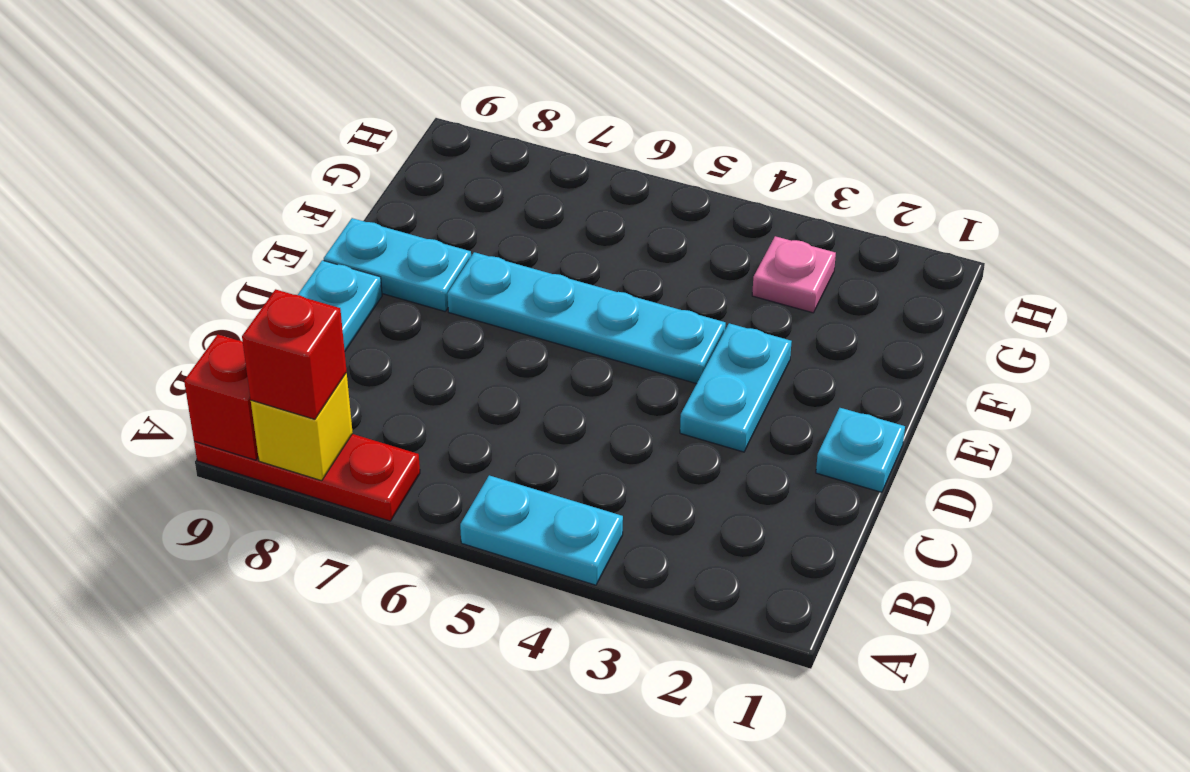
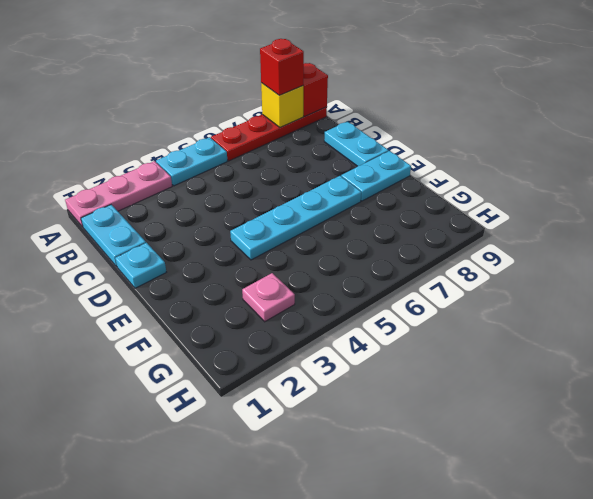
none -> pink 1x3 plate [65,161,172,227]
red 1x3 plate [194,434,420,521] -> red 1x4 plate [211,107,327,161]
cyan 1x2 plate [680,323,792,452] -> cyan 1x2 plate moved to [81,205,146,267]

